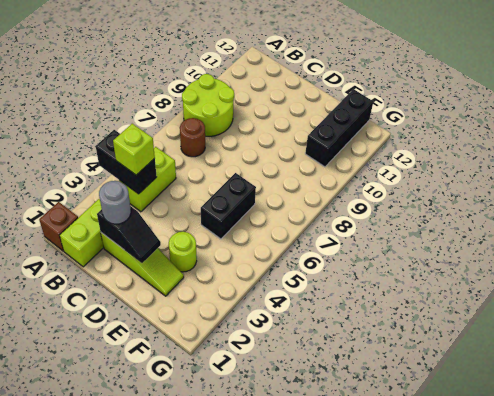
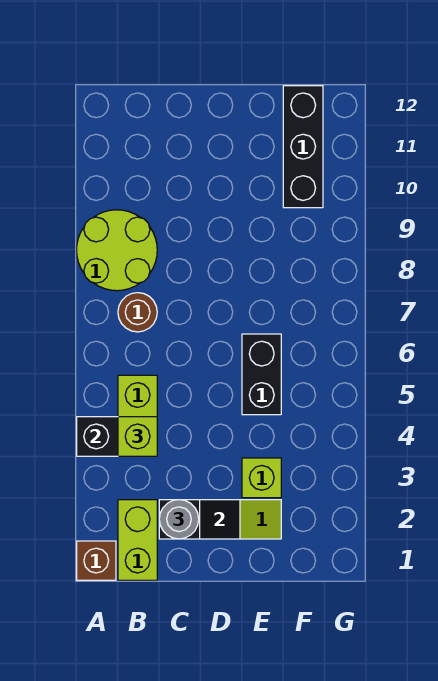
lime 1x1 round brick [169,232,197,272] -> lime 1x1 brick [242,458,281,498]

